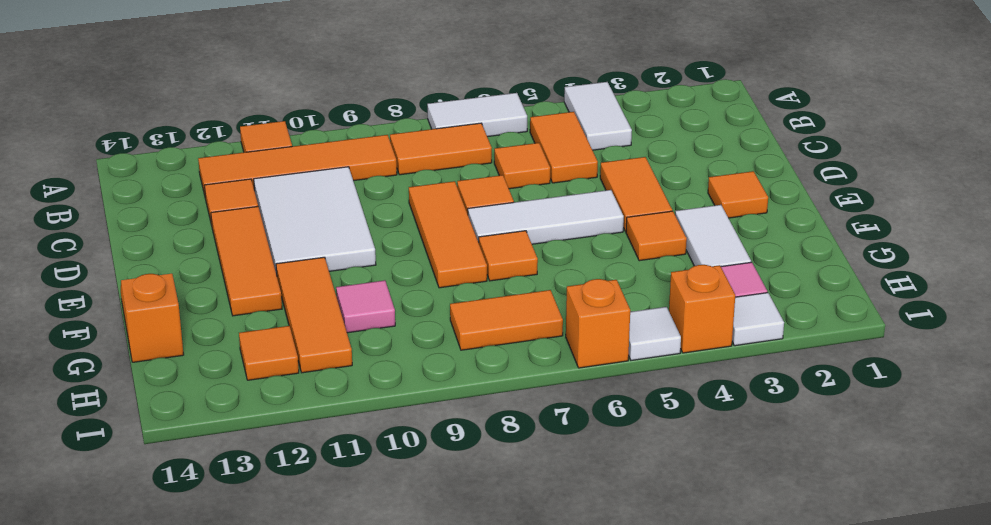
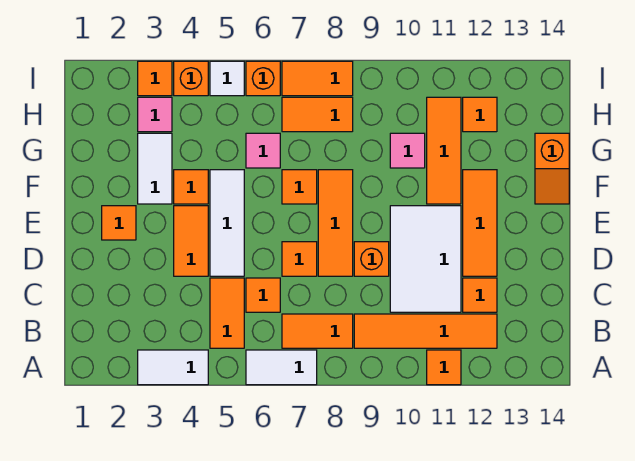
white 1x2 tile [564,82,632,150] -> white 1x2 tile turned to [138,350,208,385]
none -> orange 1x1 brick [354,242,389,276]
white 1x3 tile [468,190,624,244] -> white 1x3 tile turned to [210,170,244,276]
none -> pink 1x1 tile [246,133,280,168]
white 1x1 tile [732,293,784,346] -> orange 1x1 tile [138,61,172,96]
none -> orange 1x2 tile [282,61,353,96]

